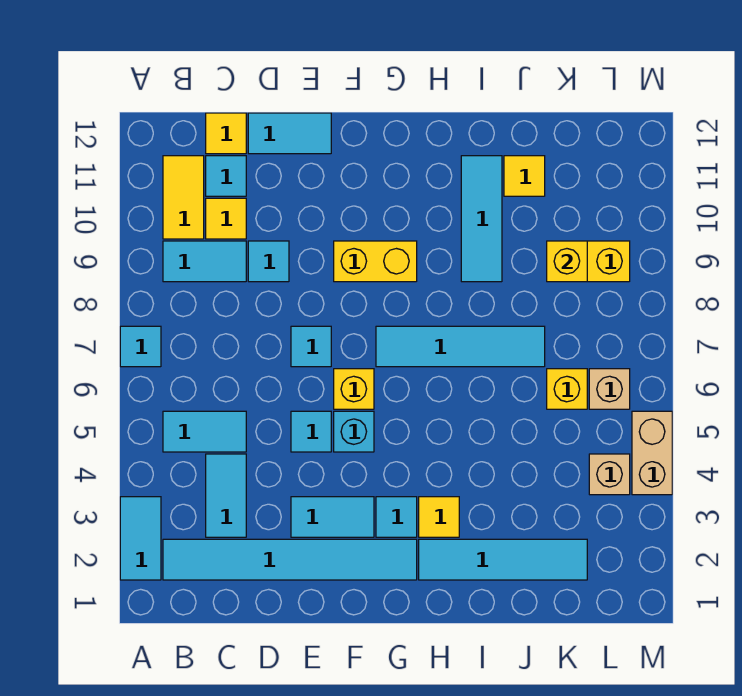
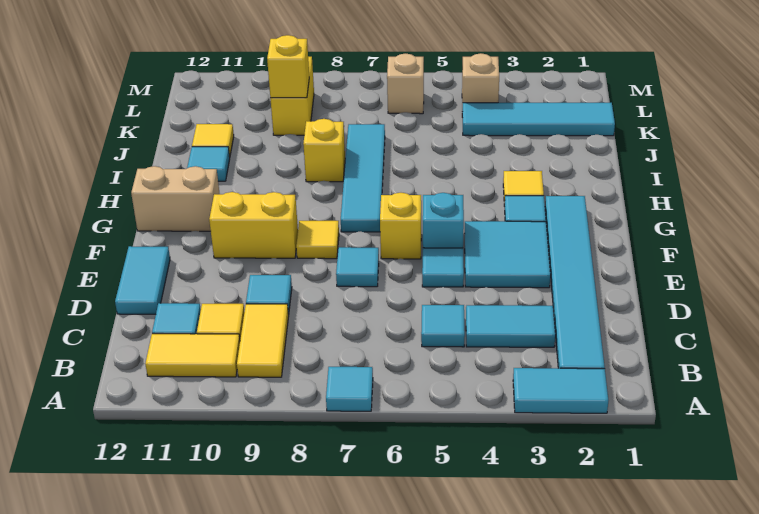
cyan 1x2 tile [163,411,246,452] -> cyan 1x1 tile [421,305,465,347]
cyan 1x2 tile [163,241,246,282] -> yellow 1x2 tile [237,304,289,377]
yellow 1x1 tile [206,113,246,154] -> yellow 1x1 tile moved to [296,221,339,259]
cyan 1x2 tile [291,497,374,537] -> cyan 2x2 tile [464,221,550,288]
yellow 1x2 brick [334,241,417,282] -> yellow 1x2 brick turned to [209,192,298,258]
cyan 1x4 tile [419,539,587,580] -> cyan 1x4 tile turned to [462,103,615,136]
cyan 1x3 tile [461,156,502,282] -> cyan 1x1 tile [187,147,230,181]
yellow 1x1 brick [547,369,587,409] -> yellow 1x1 brick moved to [303,119,345,182]
tan 1x2 brick [632,411,672,495] -> tan 1x2 brick moved to [131,166,220,231]

